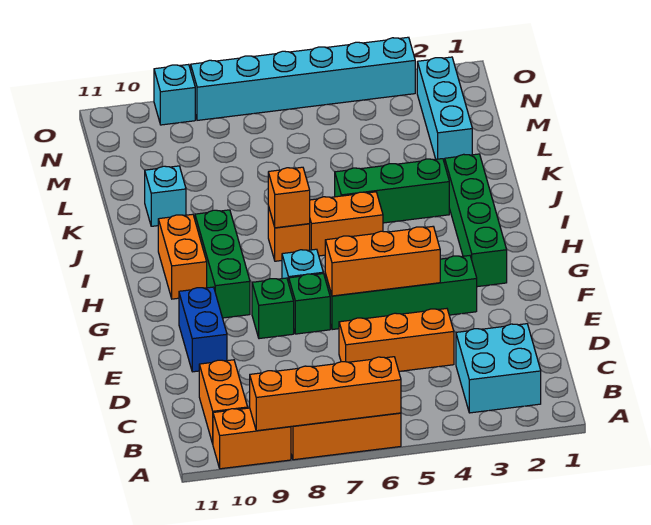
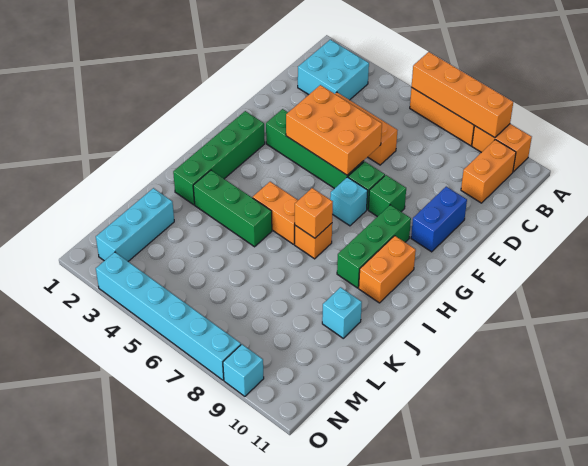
orange 1x3 brick [325,227,440,296] -> orange 2x3 brick [286,85,382,175]

